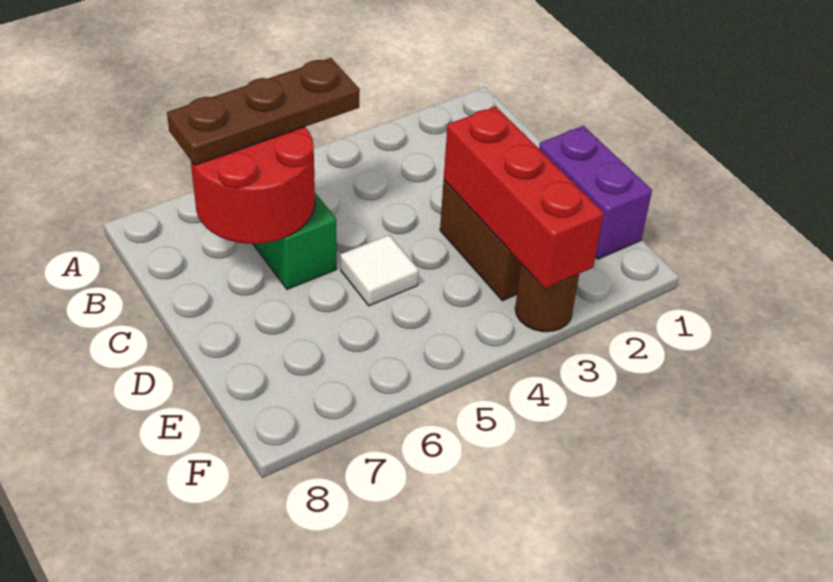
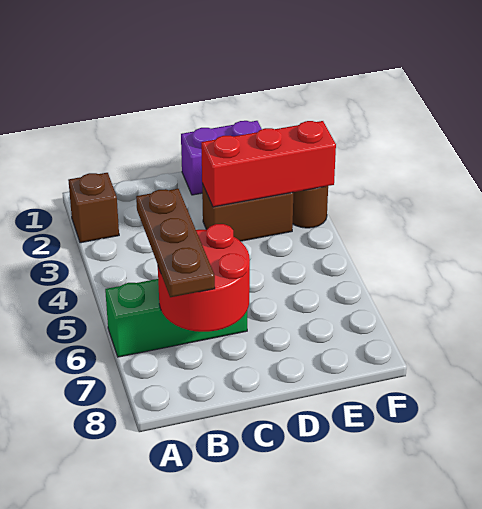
none -> brown 1x1 brick [68,173,119,243]
white 1x1 tile [340,235,418,306] -> none

